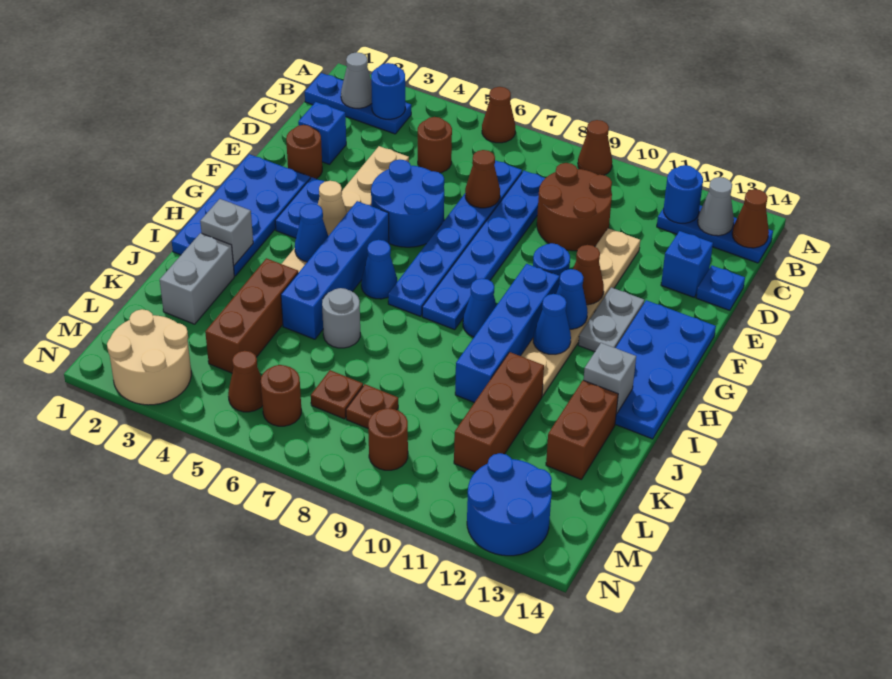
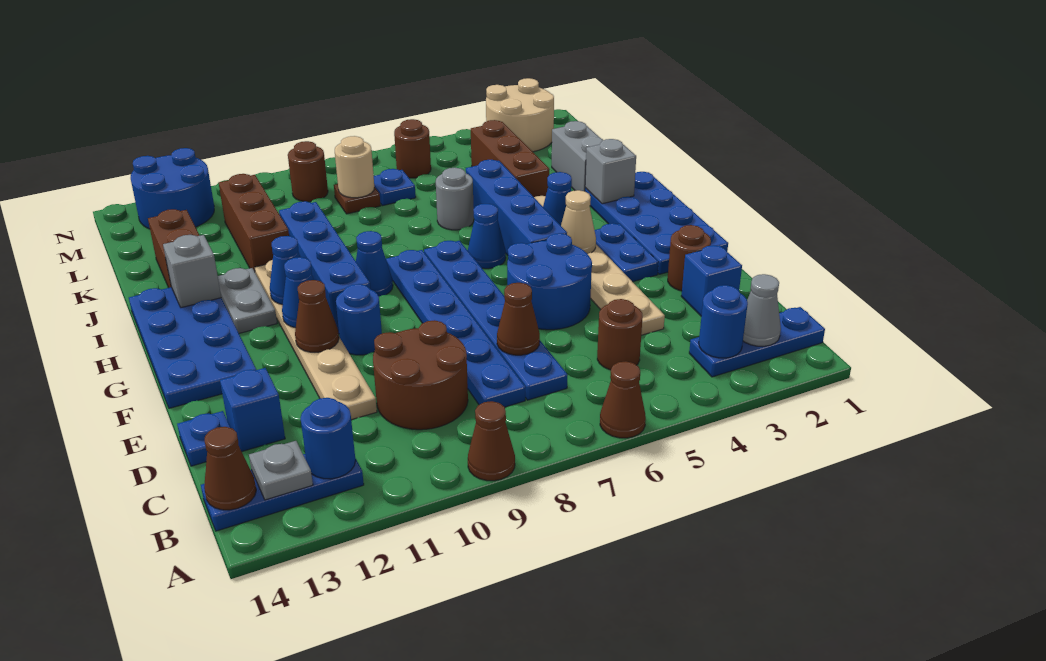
grey 1x1 cone [698,177,734,236] -> grey 1x1 plate [249,441,313,500]
grey 1x2 plate [578,287,644,352] -> grey 1x2 plate moved to [218,268,277,333]
brown 1x1 plate [311,370,363,419] -> blue 1x1 plate [374,169,416,206]
none -> tan 1x1 round brick [335,136,374,198]
brown 1x1 cone [228,351,263,412] -> none

